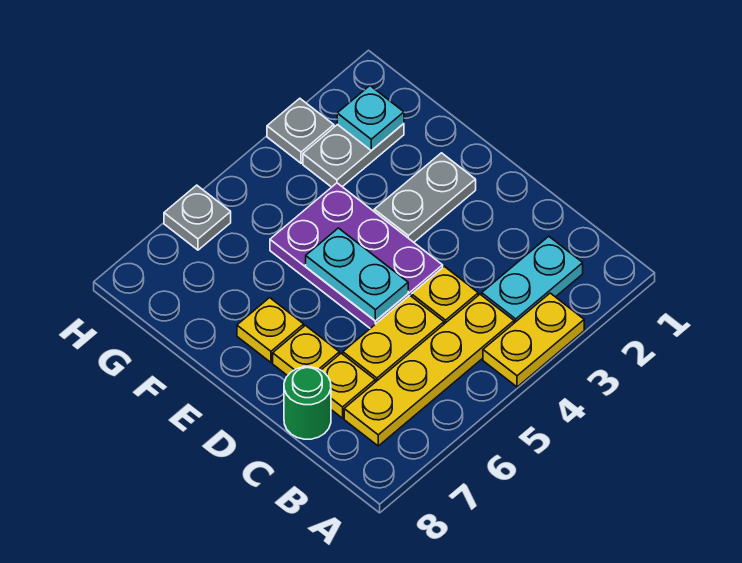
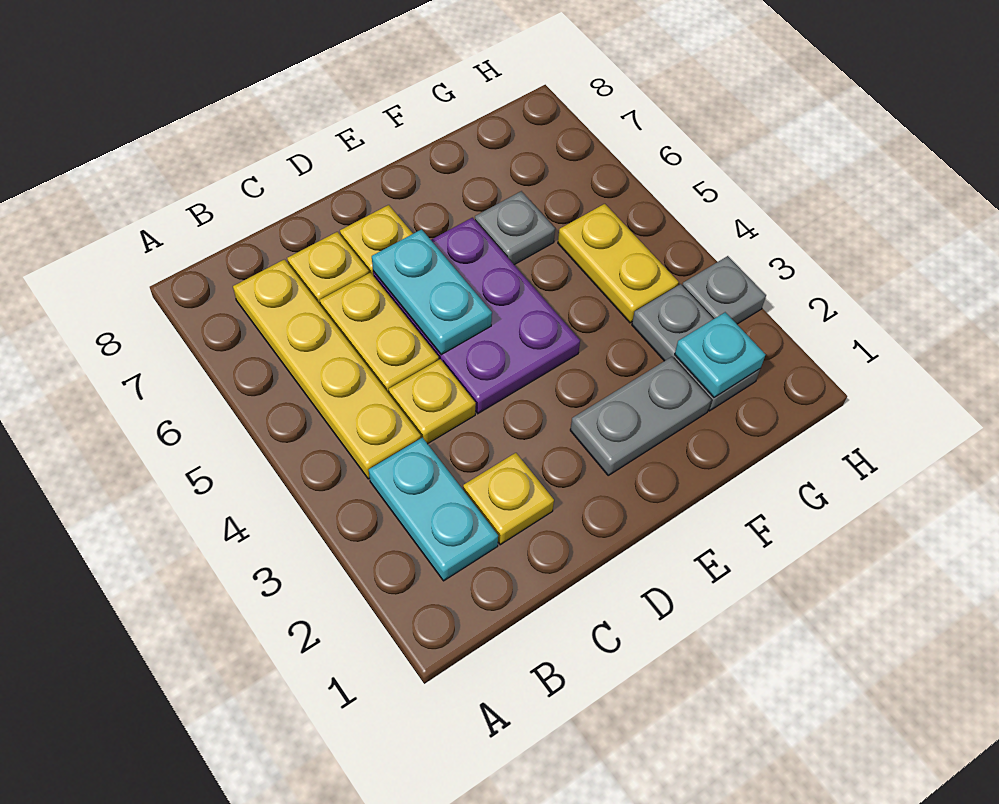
yellow 1x2 plate [483,293,584,387] -> yellow 1x2 plate moved to [558,204,679,323]
green 1x1 round brick [284,367,331,439] -> none
purple 2x3 plate [270,183,443,328] -> purple 2x3 plate turned to [373,218,580,413]
cyan 1x2 plate [306,228,408,321] -> cyan 1x2 plate turned to [372,229,492,355]
grey 1x2 plate [374,153,476,242] -> grey 1x2 plate turned to [570,357,711,475]
yellow 1x1 plate [237,298,304,362] -> yellow 1x1 plate moved to [463,453,554,545]
grey 1x1 plate [164,185,231,250] -> grey 1x1 plate moved to [475,191,555,265]

